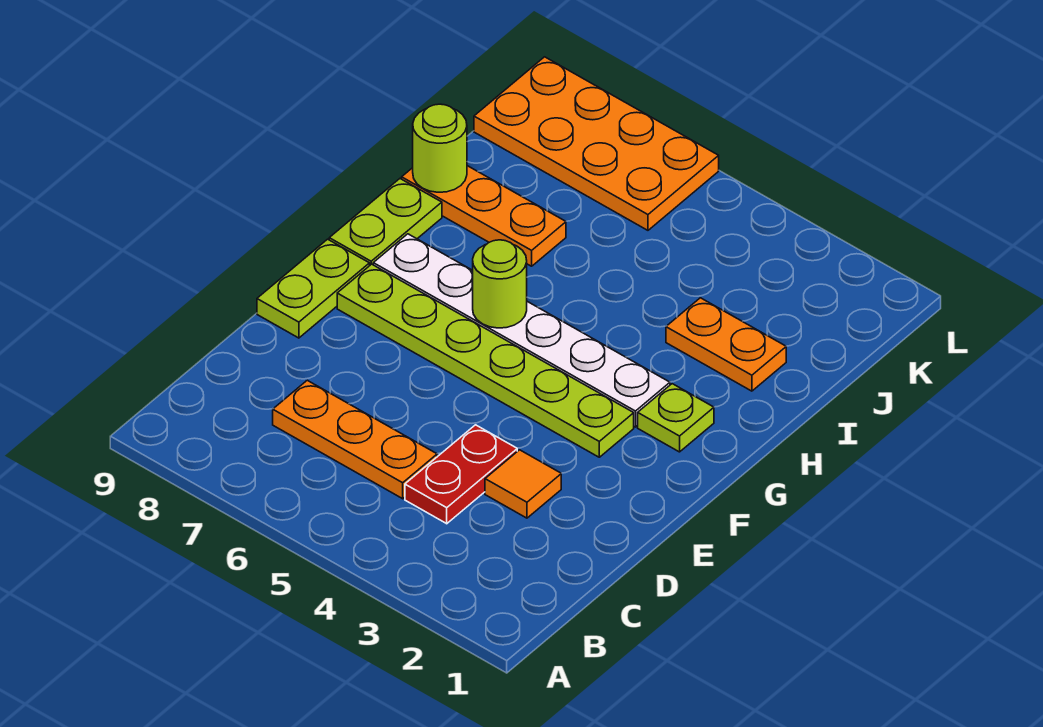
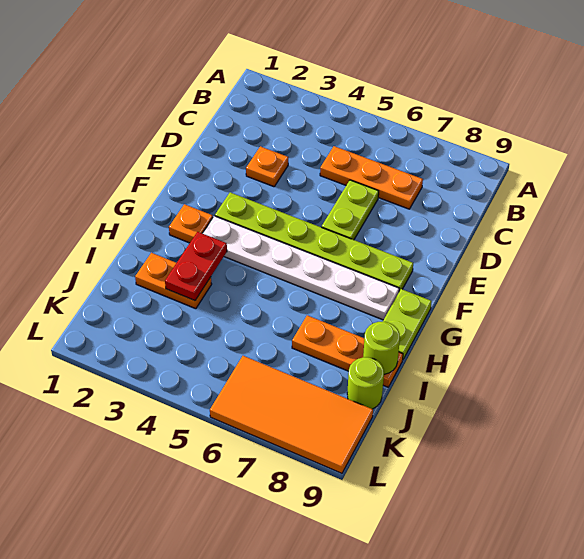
red 1x2 plate [405,425,517,524] -> red 1x2 plate moved to [165,232,227,301]
orange 1x1 tile [485,450,561,518] -> orange 1x1 plate [246,146,288,187]
lime 1x2 plate [257,239,370,338] -> lime 1x2 plate moved to [322,180,379,240]
lime 1x1 plate [638,384,714,452] -> orange 1x1 plate [169,204,213,243]
lime 1x1 round brick [473,240,527,328] -> lime 1x1 round brick moved to [347,357,384,409]
orange 2x4 plate [474,57,719,230] -> orange 2x4 tile [210,356,373,473]

